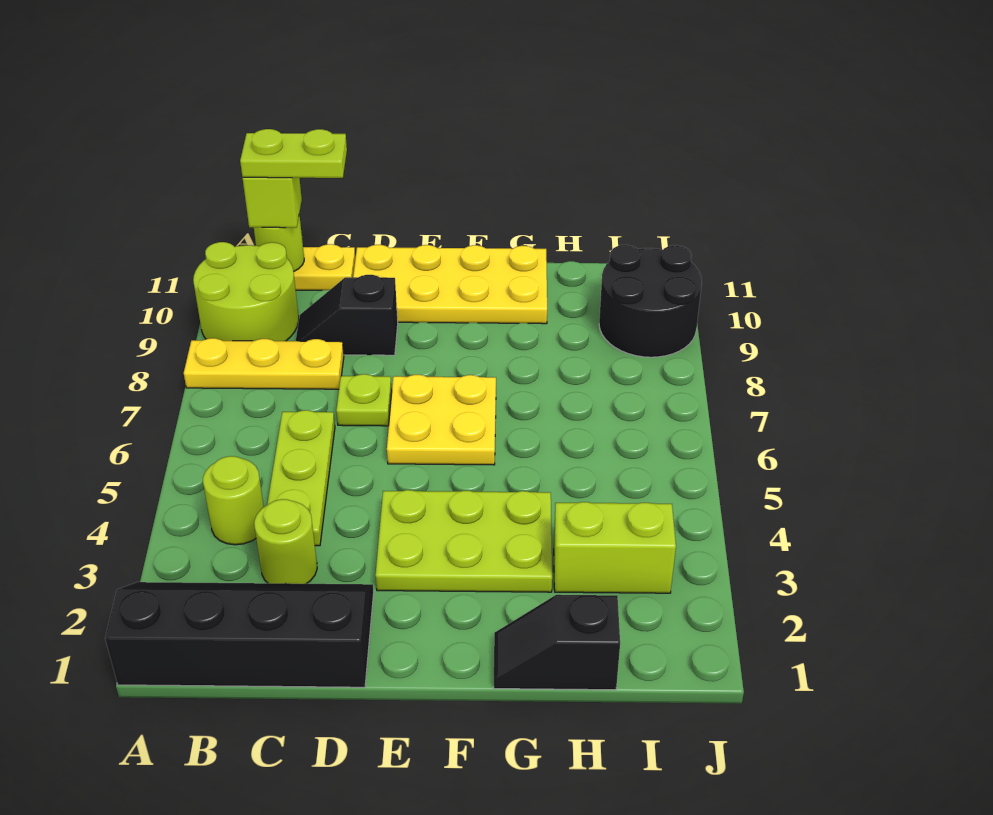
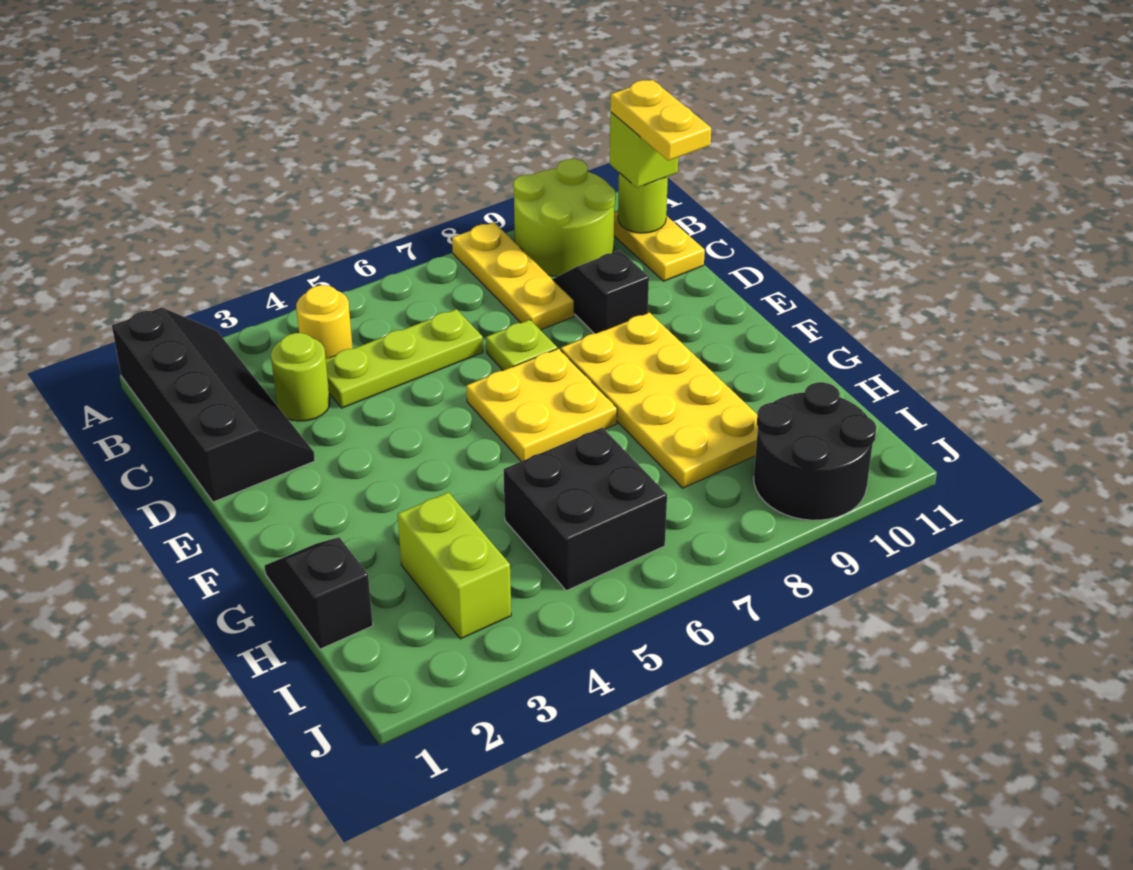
lime 1x1 round brick [203,456,264,545] -> yellow 1x1 round brick [296,285,353,359]
lime 1x2 plate [240,129,347,178] -> yellow 1x2 plate [610,80,711,161]
yellow 2x4 plate [353,245,547,324] -> yellow 2x4 plate moved to [561,312,758,488]
lime 2x3 plate [375,490,552,592] -> none
none -> black 2x2 brick [504,428,667,591]

